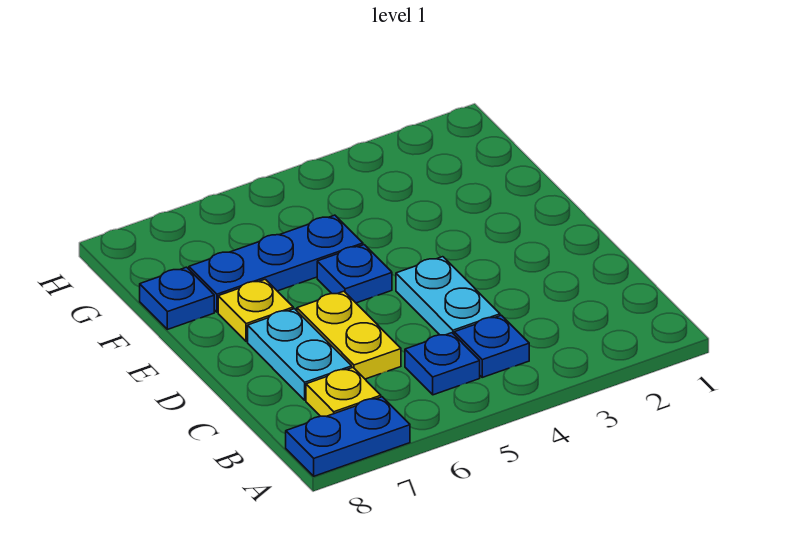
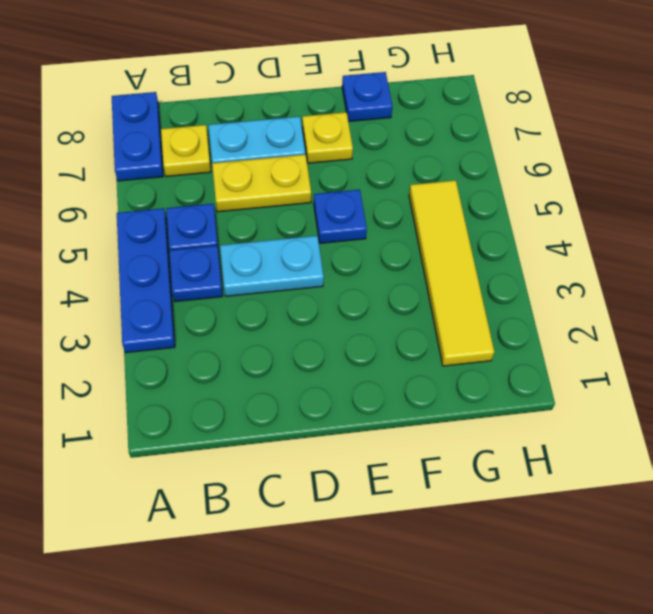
blue 1x3 plate [189,215,363,312] -> blue 1x3 plate moved to [117,208,175,353]
none -> yellow 1x4 tile [409,180,494,366]

